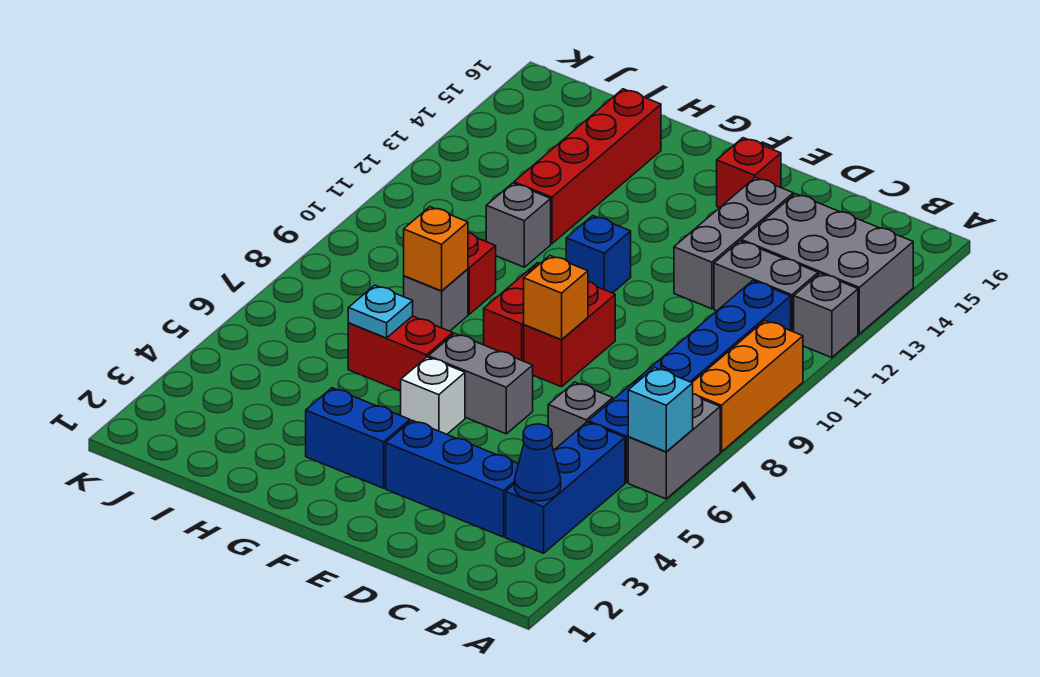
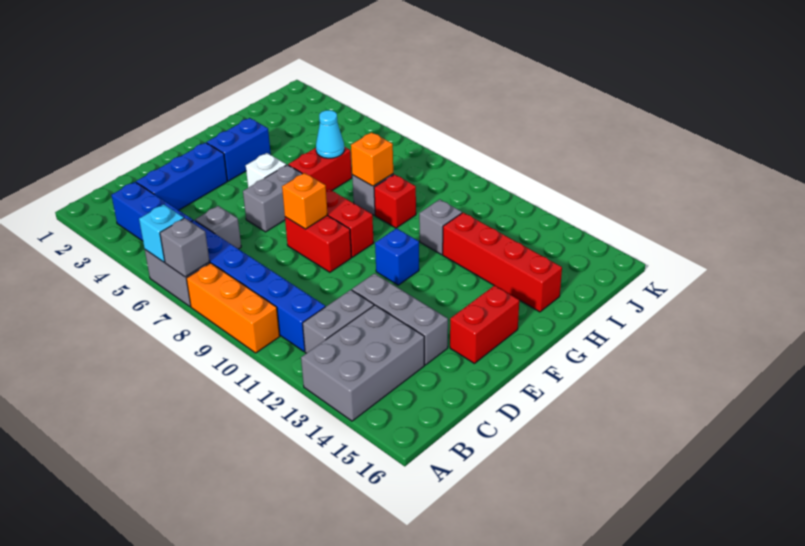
grey 1x1 brick [794,273,858,358] -> grey 1x1 brick moved to [160,218,210,277]
blue 1x1 cone [515,424,561,501] -> none
red 1x1 brick [717,138,781,208] -> red 1x2 brick [450,285,519,363]
cyan 1x1 plate [348,285,413,338] -> cyan 1x1 cone [316,110,344,158]

